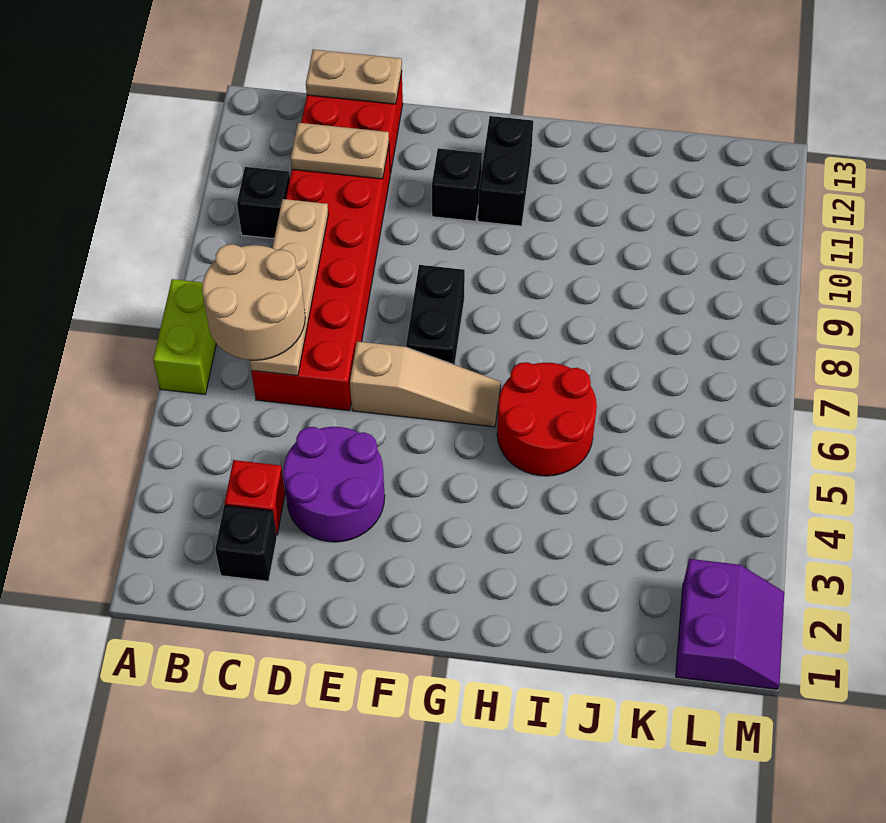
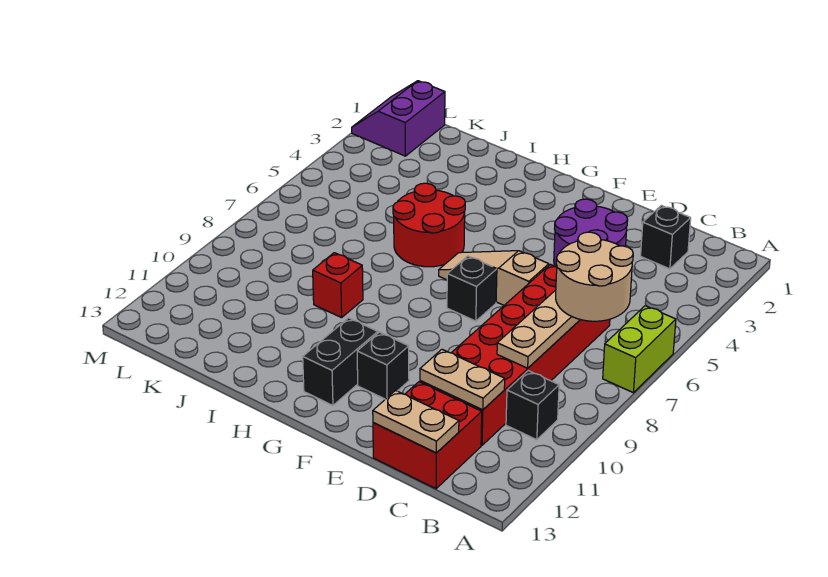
red 1x1 brick [225,460,285,536] -> red 1x1 brick moved to [313,253,363,318]
black 1x2 brick [406,265,465,365] -> black 1x1 brick [447,256,497,321]

